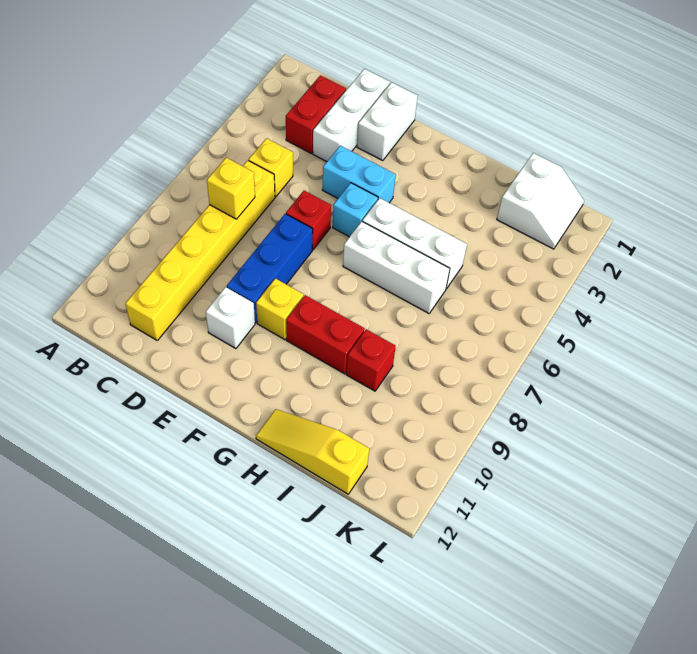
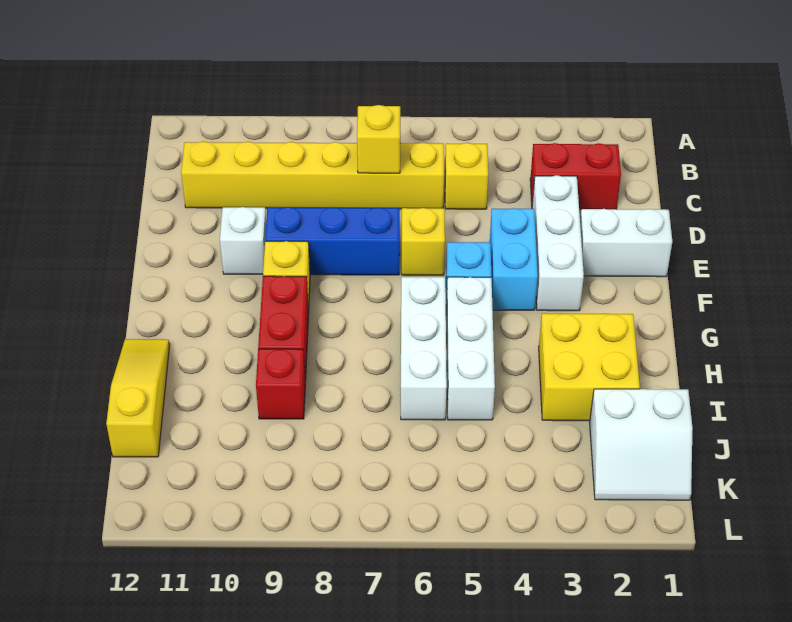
white 1x3 brick [313,69,390,162] -> white 1x3 brick turned to [532,175,584,311]
red 1x1 brick [286,191,331,250] -> yellow 1x1 brick [401,208,445,275]
none -> yellow 2x2 brick [539,313,640,421]

